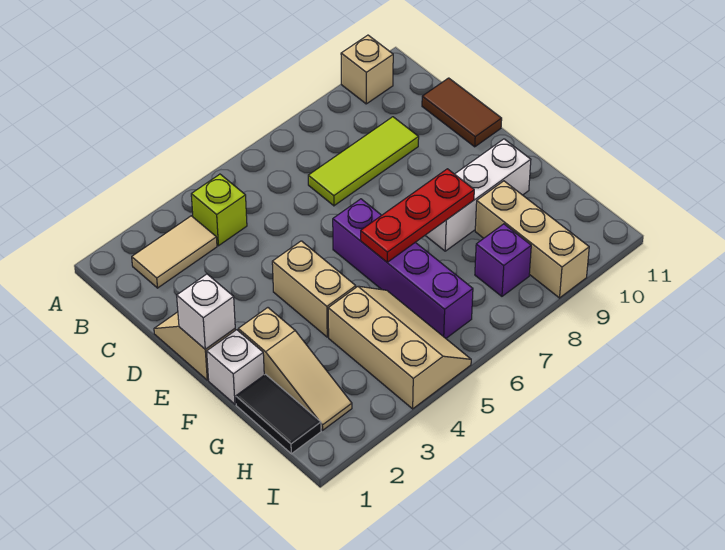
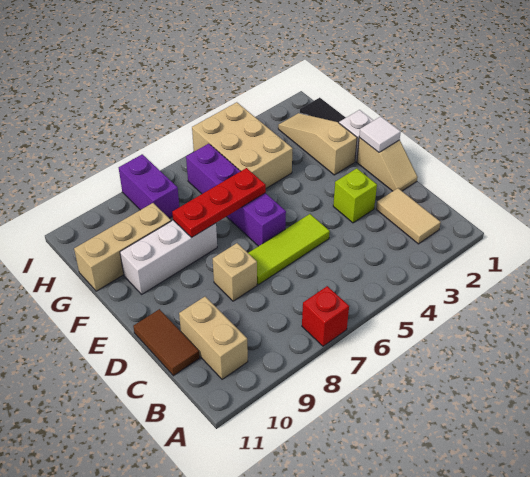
none -> red 1x1 brick [302,286,349,346]
tan 1x1 brick [341,35,393,104] -> tan 1x1 brick moved to [213,243,257,301]
tan 1x2 tile [132,216,217,288] -> tan 1x2 tile turned to [376,188,441,244]
lime 1x1 brick [191,174,247,246] -> lime 1x1 brick moved to [333,168,377,223]
lime 1x3 tile [308,117,419,206] -> lime 1x3 tile moved to [248,214,330,285]
white 1x1 brick [177,274,235,349] -> white 1x1 tile [359,116,401,152]
tan 1x2 brick [272,241,356,337] -> tan 1x2 brick moved to [179,297,248,379]
tan 2x3 slope [328,286,471,409] -> tan 2x3 brick [192,102,293,188]
tan 1x3 brick [475,181,589,298] -> tan 1x3 brick turned to [74,203,171,291]
purple 1x1 brick [475,224,531,296] -> purple 1x2 brick [119,154,179,218]

